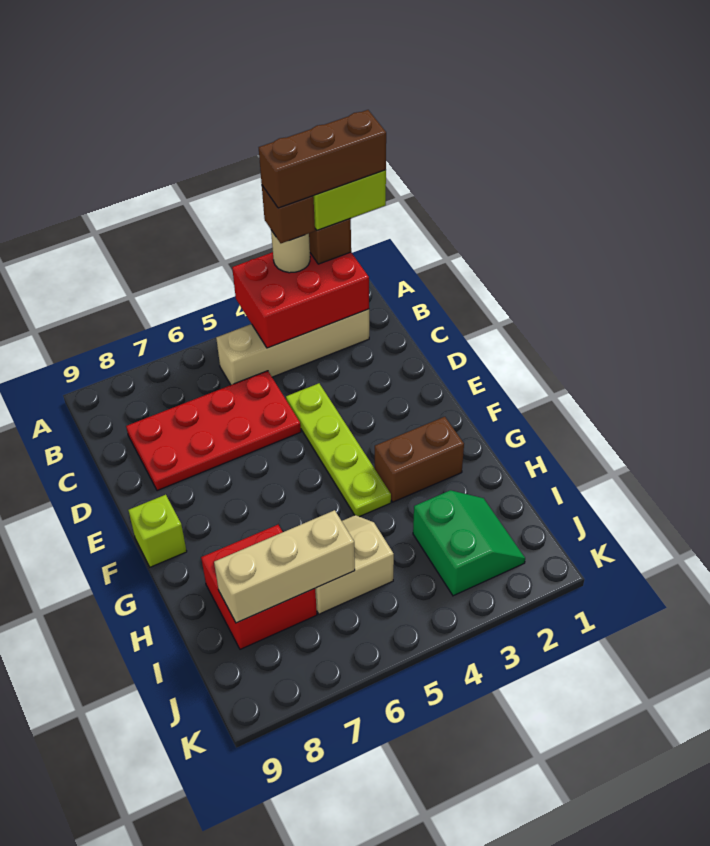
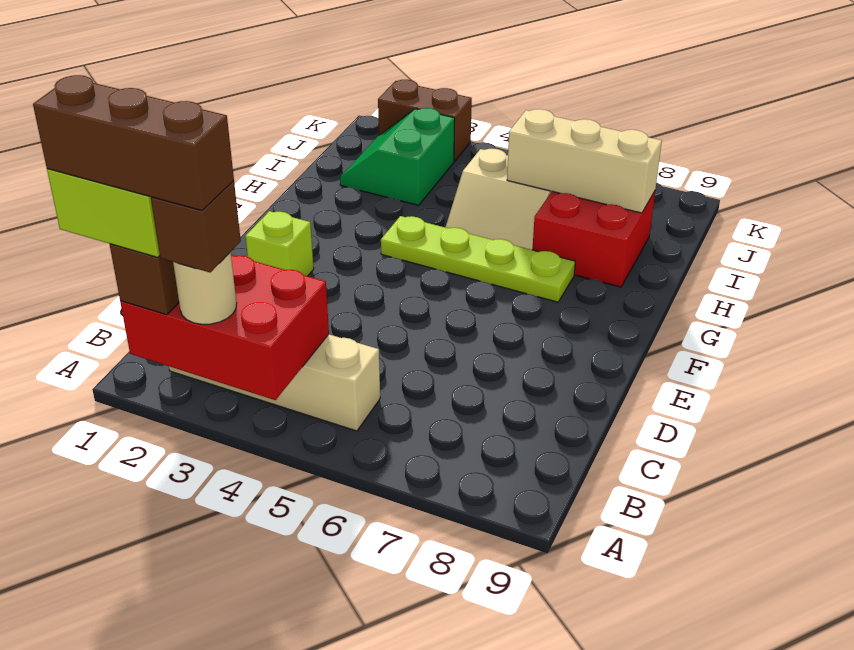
red 2x4 plate [126,371,301,491] -> none
lime 1x4 plate [286,383,391,517] -> lime 1x4 plate turned to [381,216,575,302]
lime 1x1 brick [128,495,187,567] -> lime 1x1 brick moved to [245,211,314,276]
brown 1x2 brick [375,417,464,502] -> brown 1x2 brick moved to [378,80,472,161]

